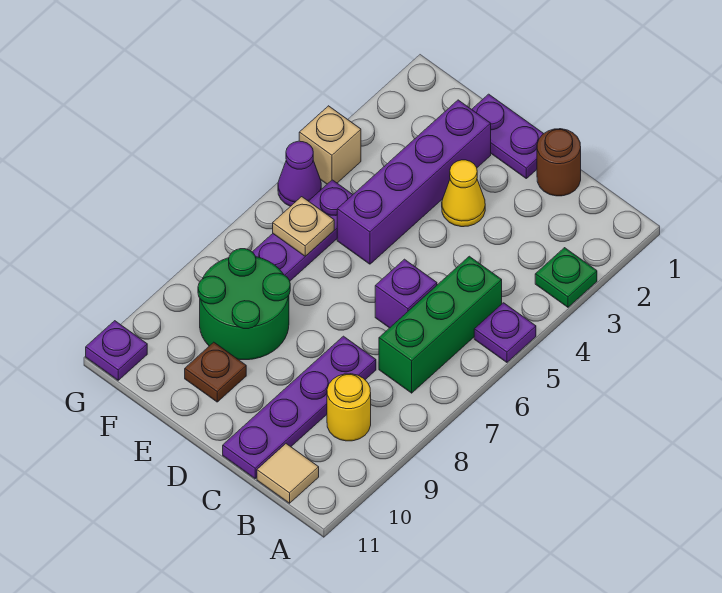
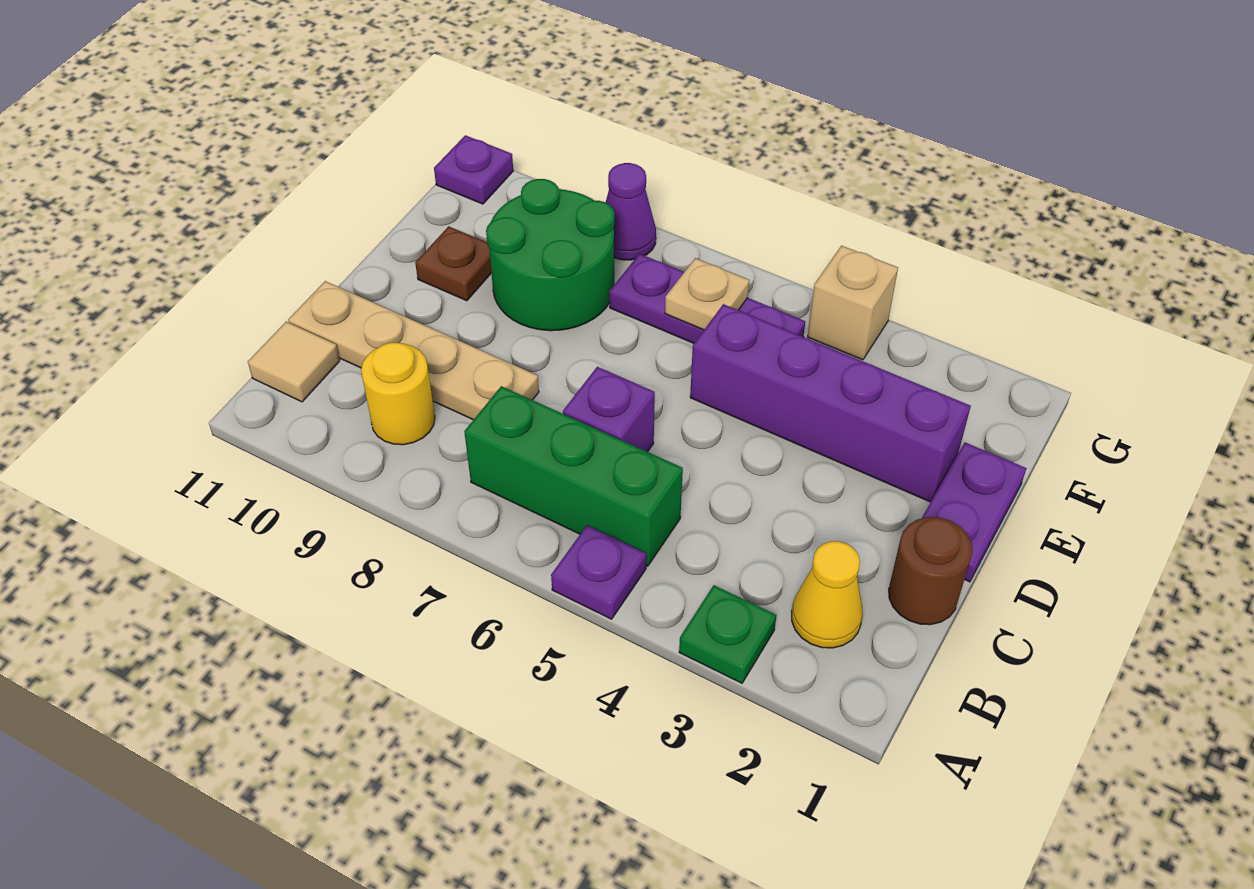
purple 1x4 plate [223,336,376,479] -> tan 1x4 plate [288,281,539,420]
yellow 1x1 cone [442,160,485,227] -> yellow 1x1 cone moved to [792,541,863,648]
purple 1x1 cone [278,141,321,206] -> purple 1x1 cone moved to [606,163,656,260]

